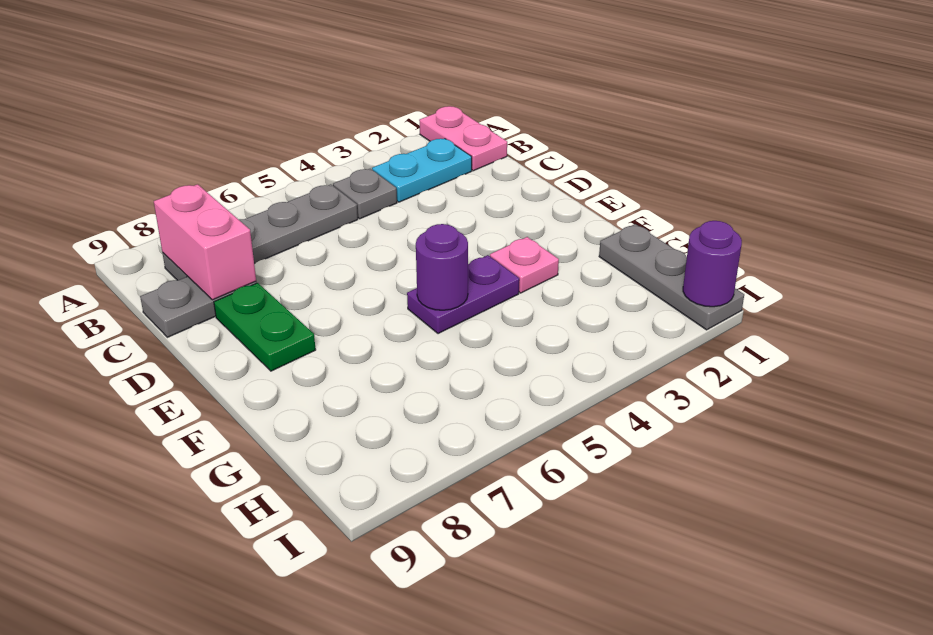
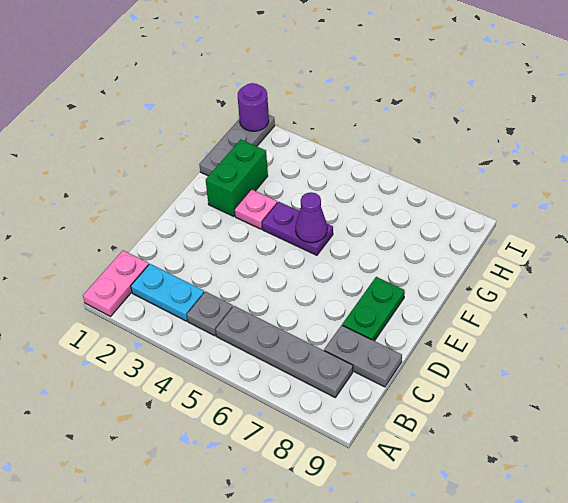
pink 1x2 brick [154,184,256,300] -> none
none -> green 1x2 brick [206,139,268,216]
purple 1x1 round brick [416,224,468,310] -> purple 1x1 cone [296,192,327,243]

